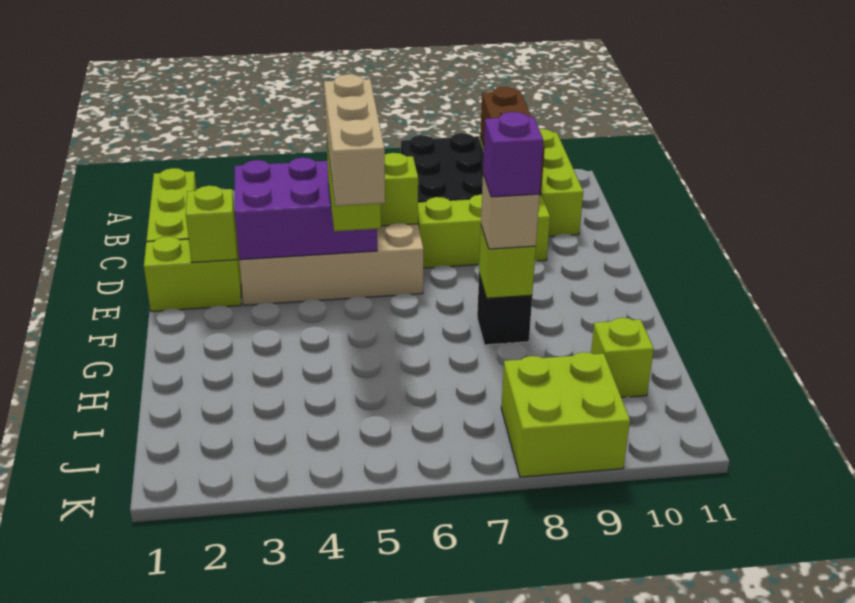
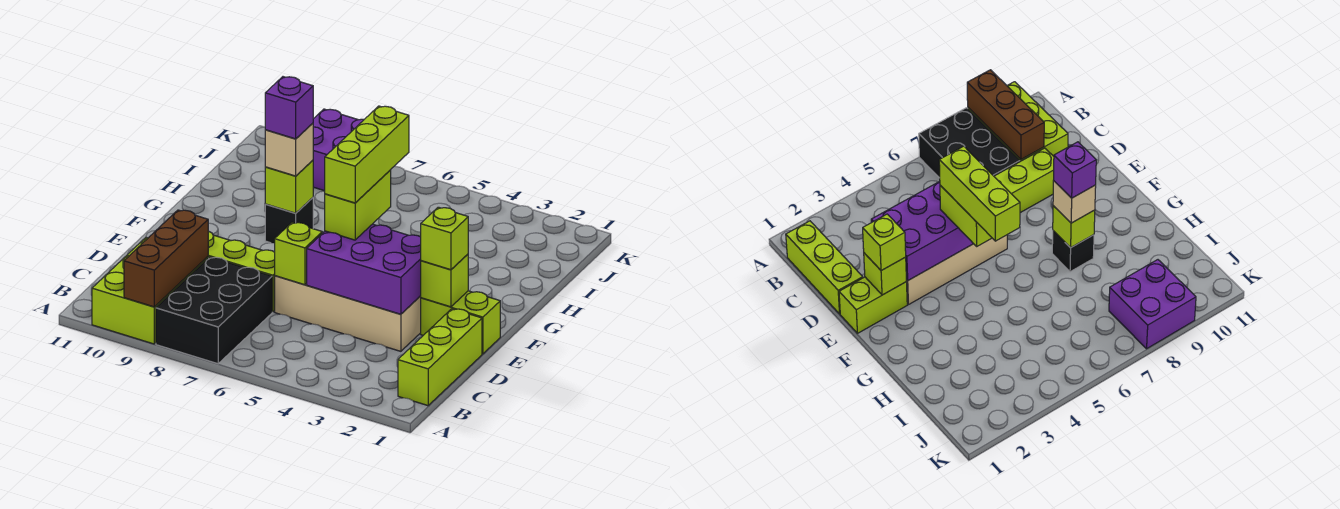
tan 1x3 brick [324,74,385,206] -> lime 1x3 brick [325,106,409,203]
lime 1x1 brick [591,318,654,398] -> lime 1x1 brick moved to [421,207,468,270]
lime 2x2 brick [501,352,630,477] -> purple 2x2 brick [313,109,364,191]

